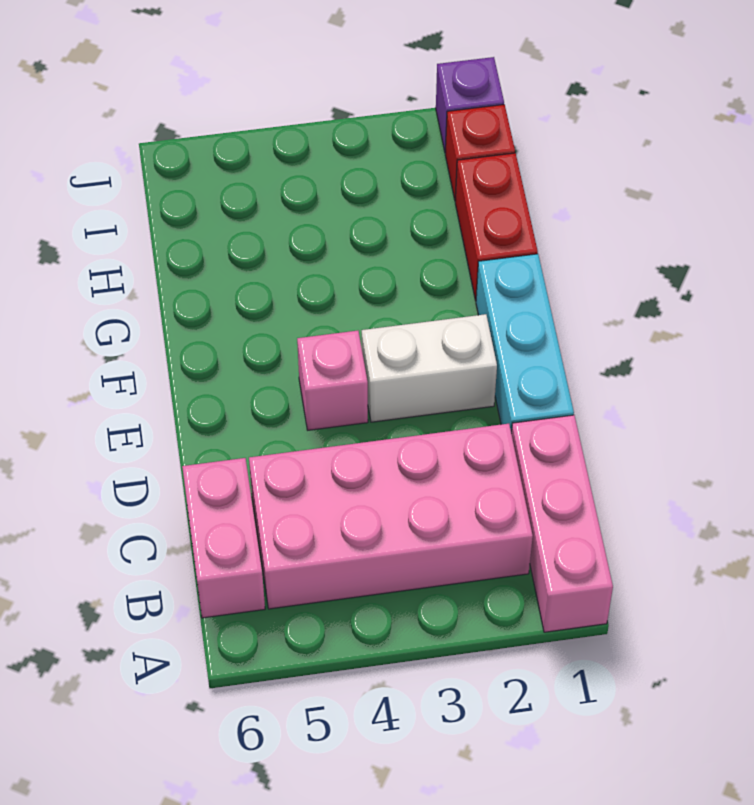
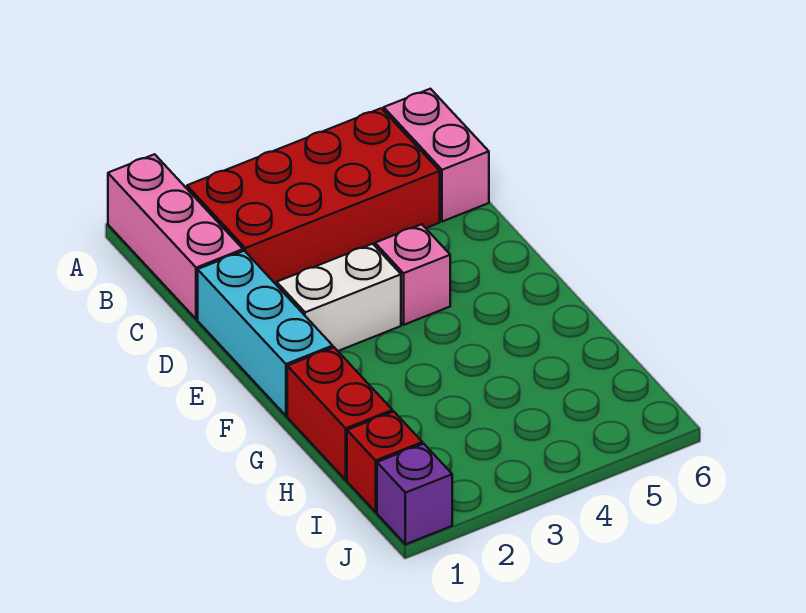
pink 2x4 brick [249,424,533,609] -> red 2x4 brick [187,108,440,285]

